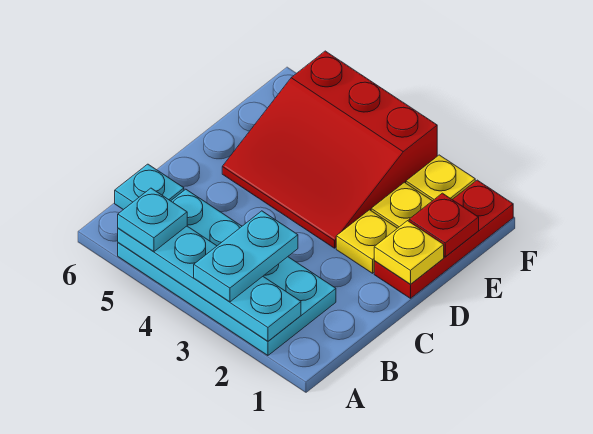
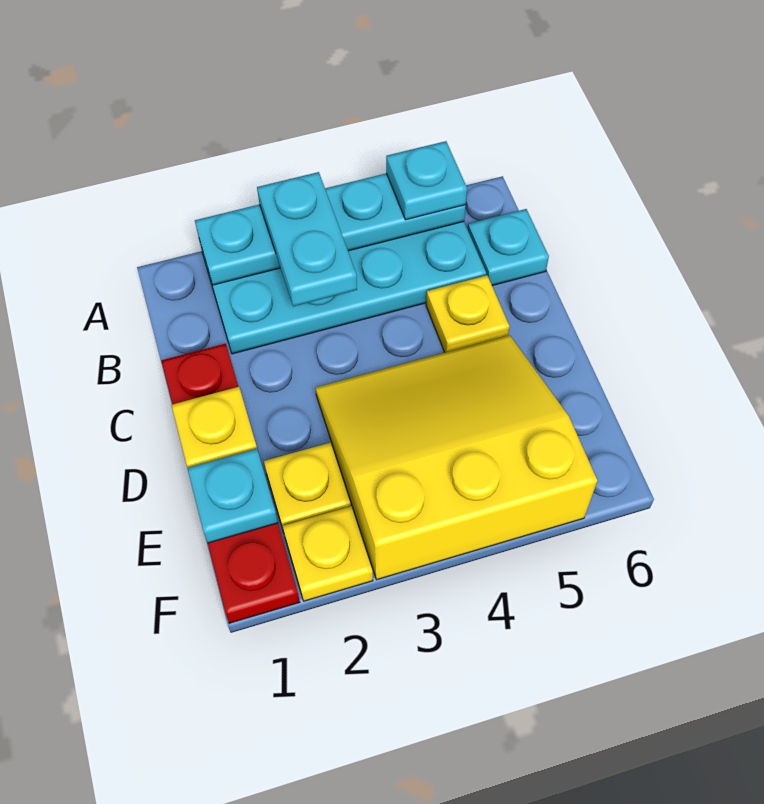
red 1x3 plate [374,180,513,298] -> red 1x4 plate [161,344,300,623]
yellow 1x1 plate [336,210,397,273] -> yellow 1x1 plate moved to [426,275,510,352]
red 3x3 slope [222,51,437,248] -> yellow 3x3 slope [315,335,597,580]
red 1x1 plate [409,193,479,257] -> cyan 1x1 plate [187,449,278,543]

